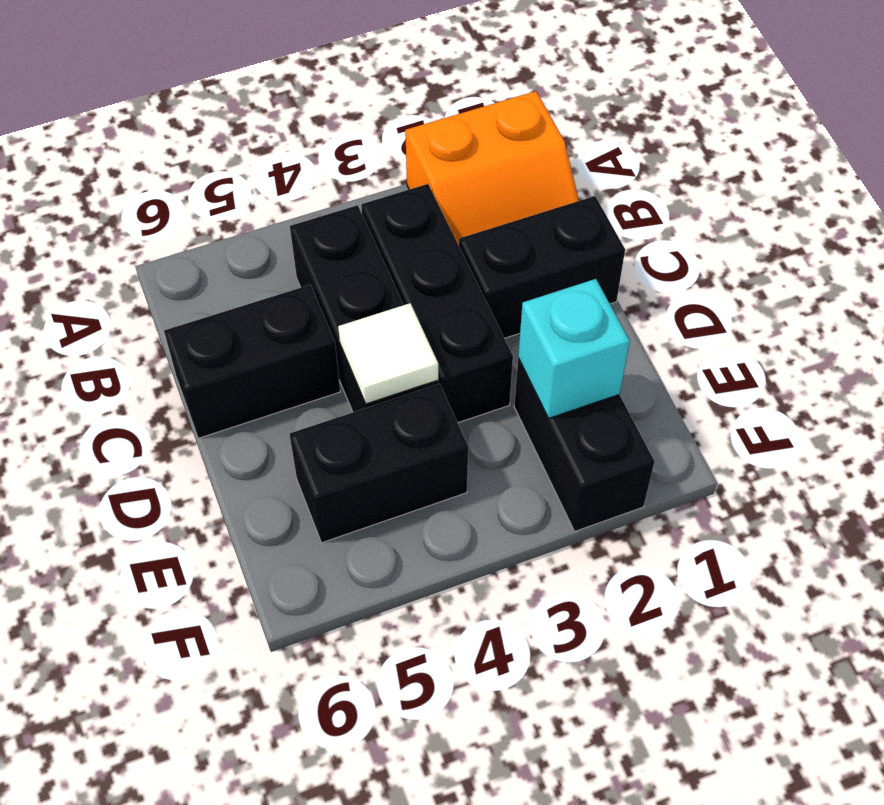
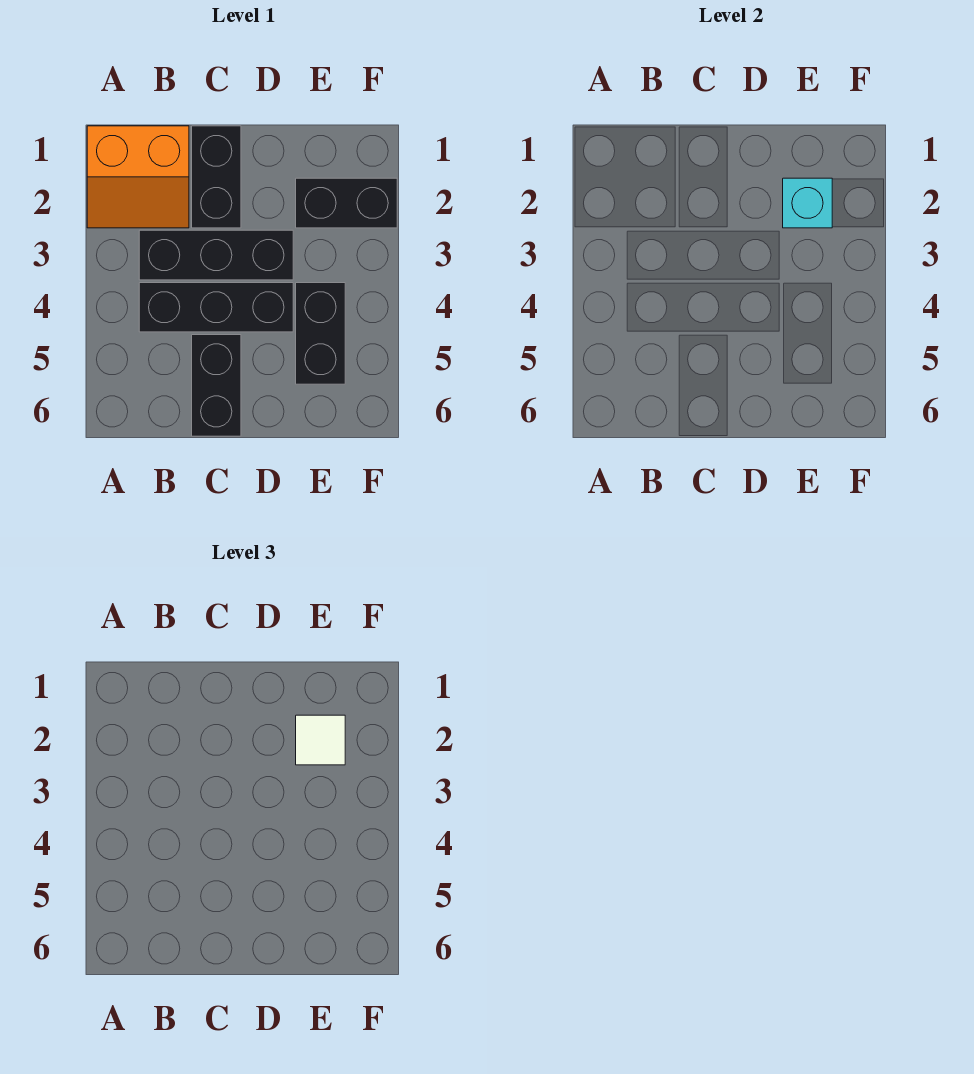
orange 2x2 slope [405,91,579,245] -> orange 2x2 slope turned to [87,126,189,228]
white 1x1 tile [338,303,438,404] -> white 1x1 tile moved to [296,715,345,765]

